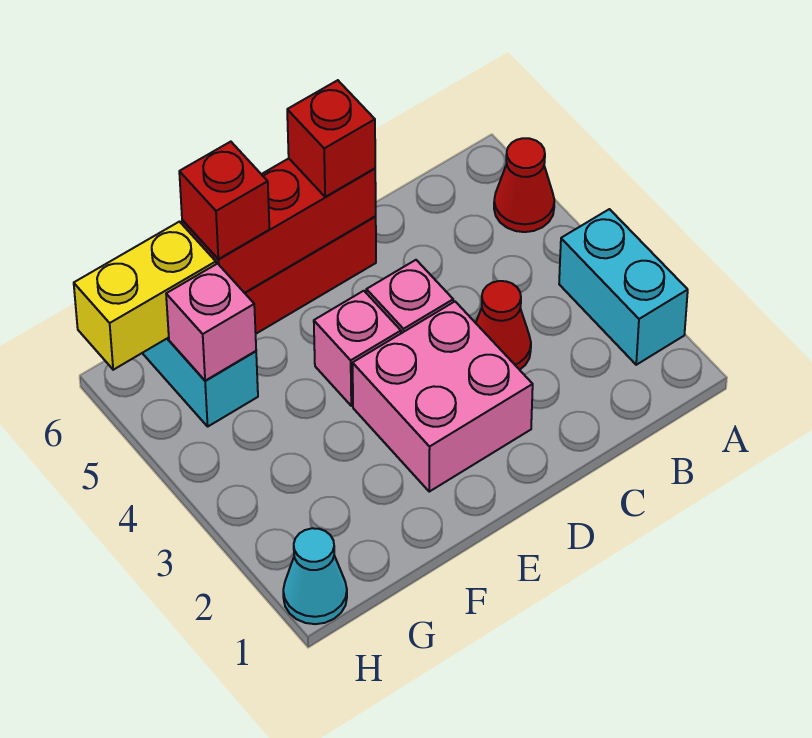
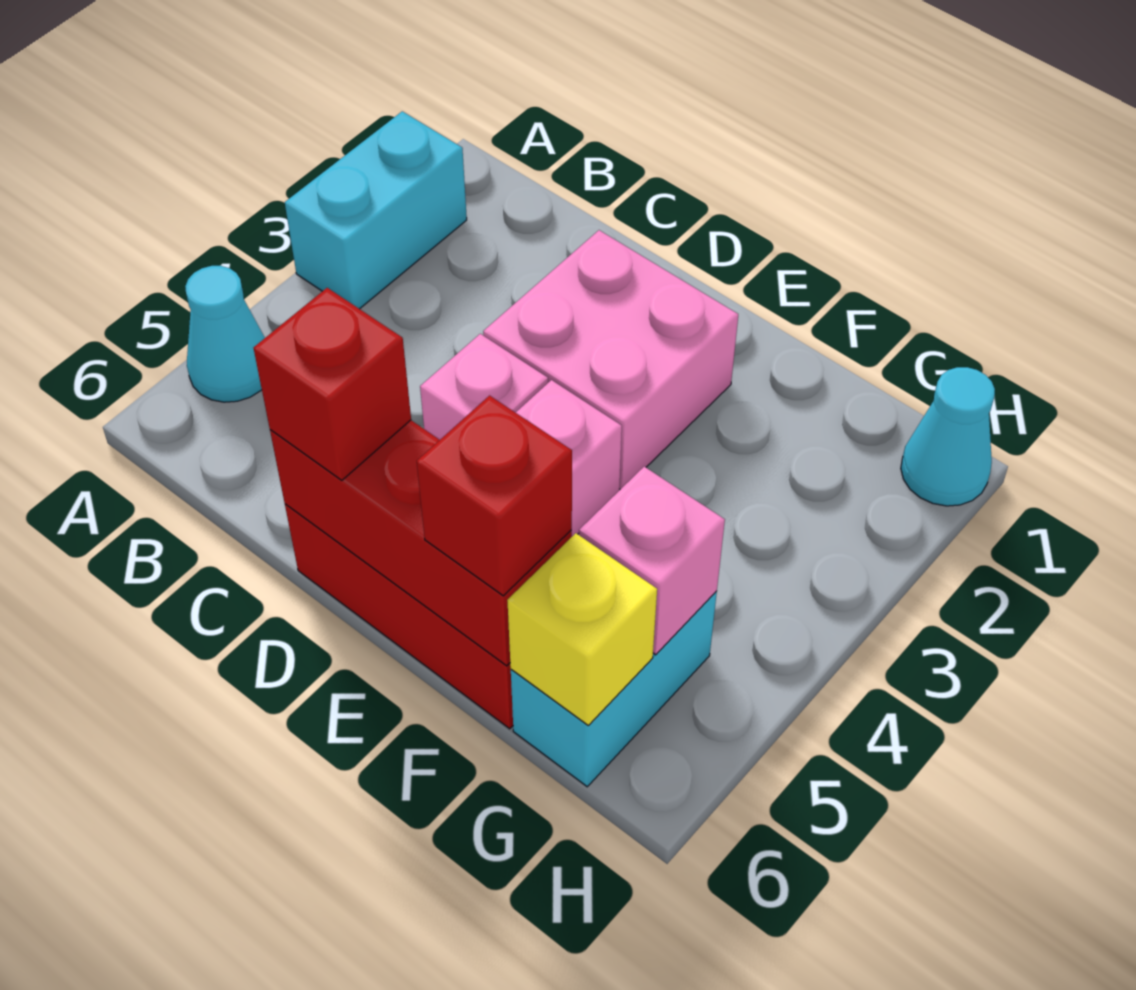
red 1x1 cone [494,138,554,232] -> cyan 1x1 cone [185,266,265,402]
red 1x1 cone [476,281,531,370] -> none
yellow 1x2 brick [74,222,216,370] -> yellow 1x1 brick [507,533,657,725]

